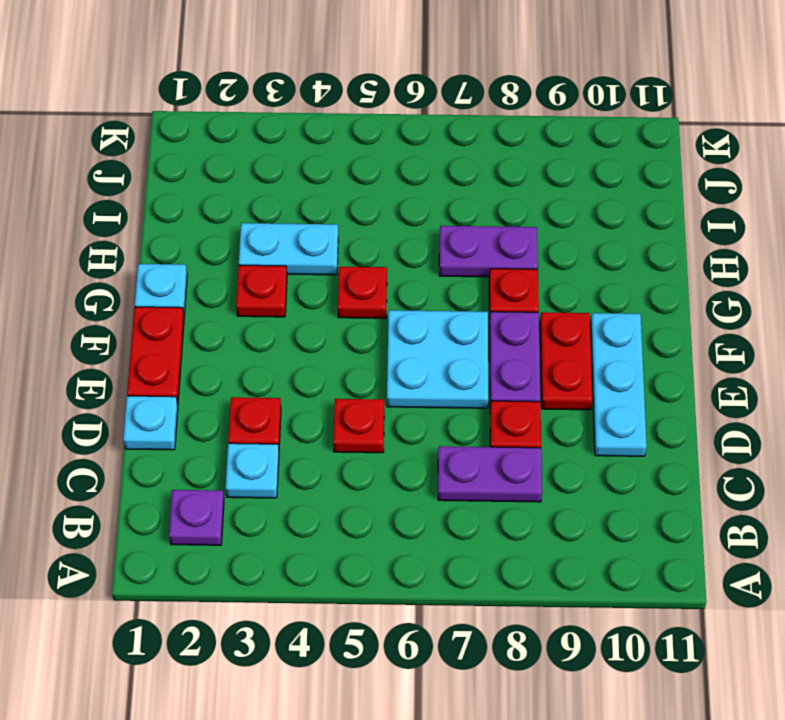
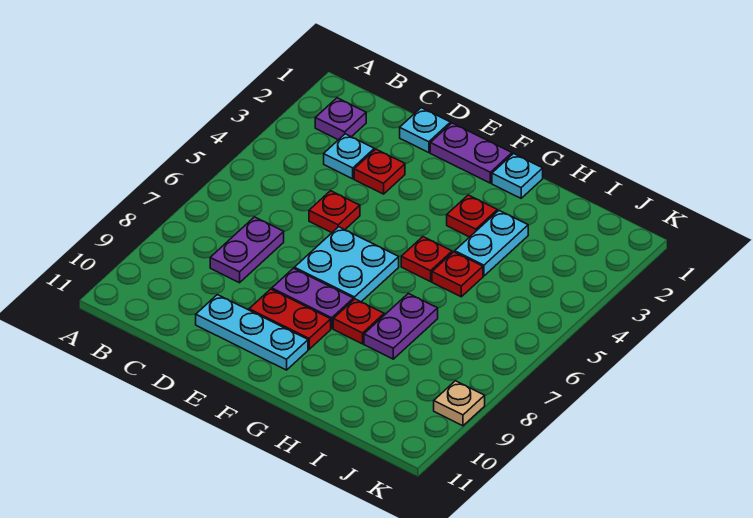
red 1x1 plate [490,401,541,448] -> red 1x1 plate moved to [432,252,483,297]
red 1x2 plate [127,307,184,403] -> purple 1x2 plate [430,123,512,183]
none -> tan 1x1 plate [434,381,485,426]

